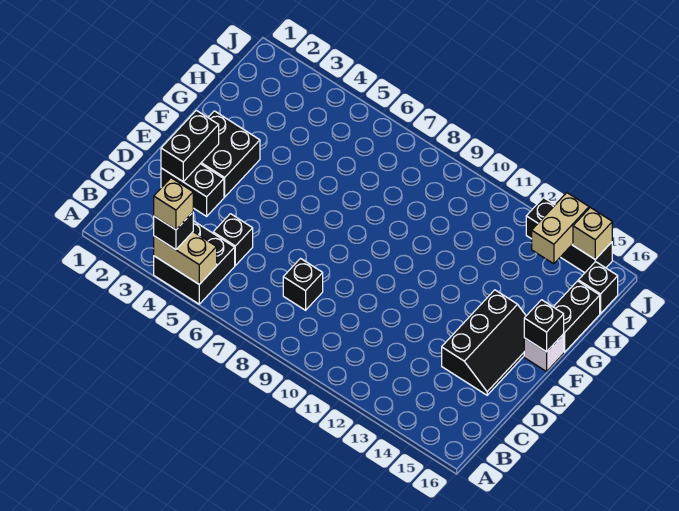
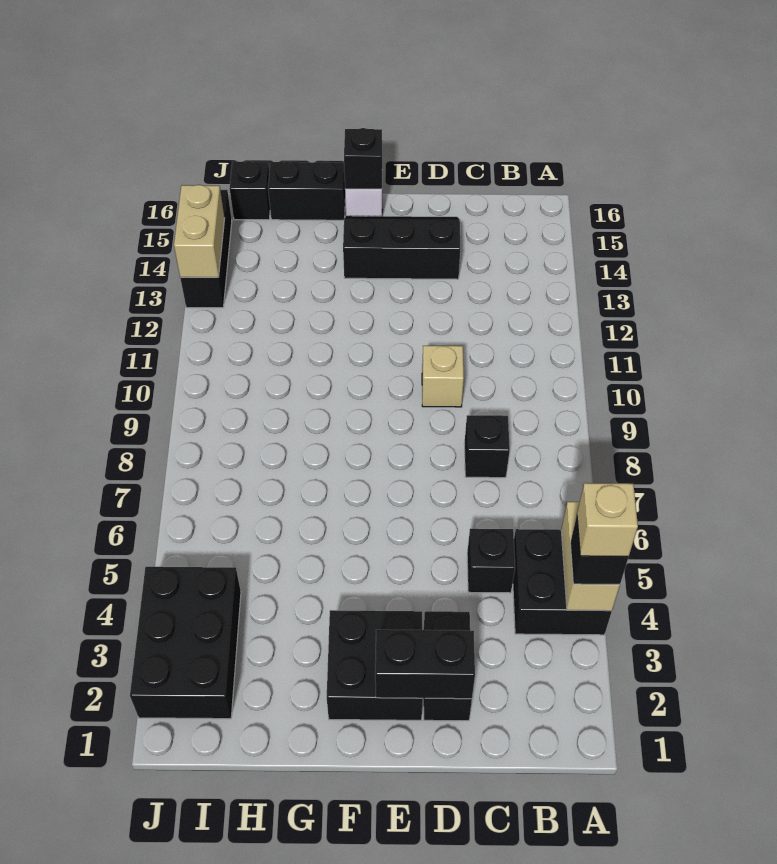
none -> black 2x3 brick [130,567,241,719]
tan 1x2 brick [532,193,589,264] -> tan 1x2 brick turned to [174,185,225,277]
tan 1x1 brick [573,208,612,259] -> tan 1x1 brick moved to [422,346,464,407]

